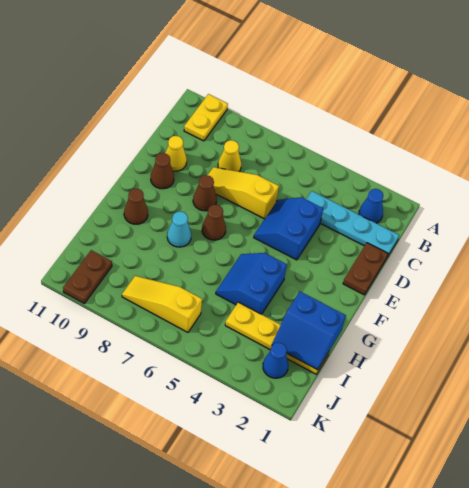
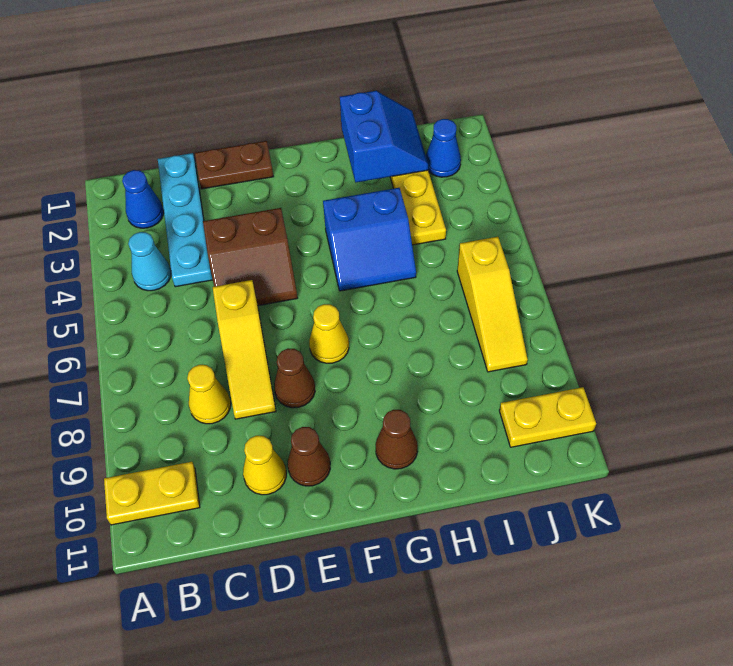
blue 2x2 slope [254,197,323,260] -> brown 2x2 slope [203,208,298,306]
brown 1x1 cone [202,205,226,240] -> yellow 1x1 cone [309,304,349,363]
cyan 1x1 cone [167,211,191,247] -> cyan 1x1 cone moved to [128,232,171,291]
brown 1x2 plate [63,250,112,303] -> yellow 1x2 plate [499,387,596,447]

